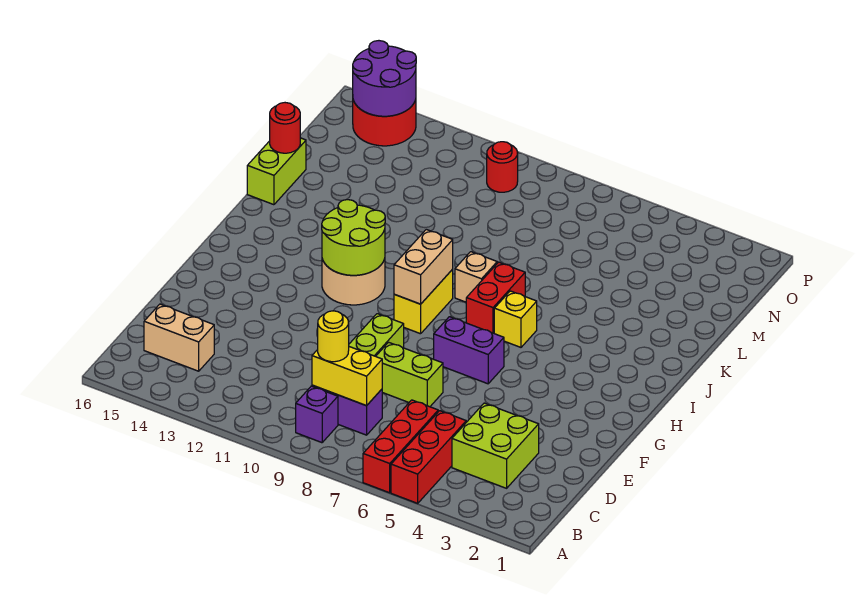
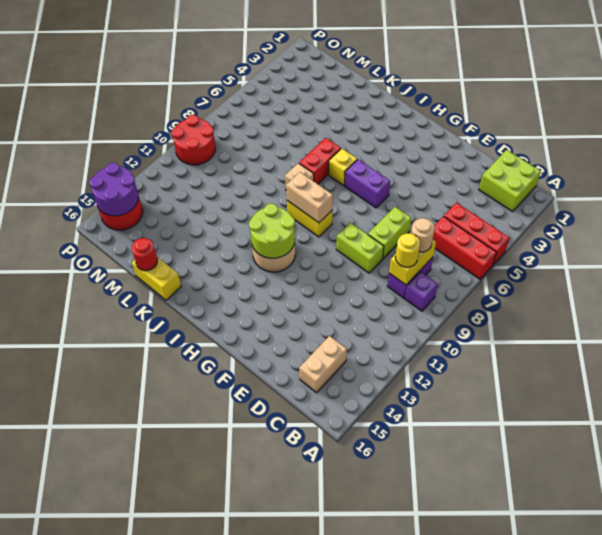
lime 2x2 brick [452,403,539,488] -> lime 2x2 brick moved to [479,150,541,212]
none -> tan 1x1 round brick [411,218,435,252]
purple 1x2 brick [434,317,504,384] -> purple 1x2 brick turned to [345,159,390,208]
red 1x2 brick [466,262,525,333] -> red 1x2 brick turned to [299,138,341,184]
lime 1x2 brick [247,138,306,205] -> yellow 1x2 brick [132,257,181,300]
red 1x1 round brick [487,142,518,192] -> red 2x2 round brick [172,115,215,165]

